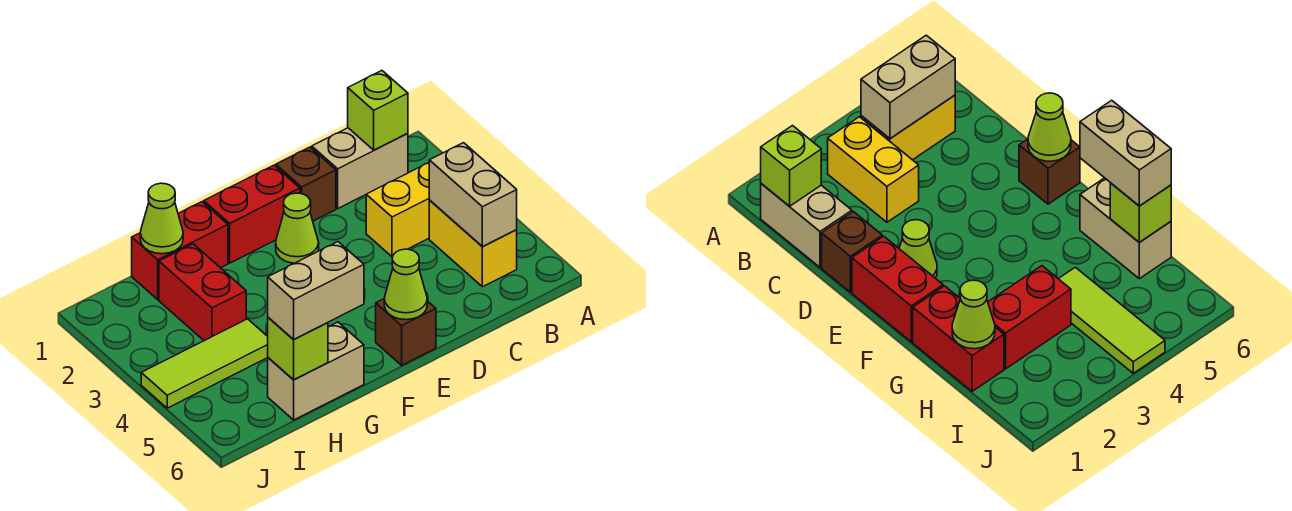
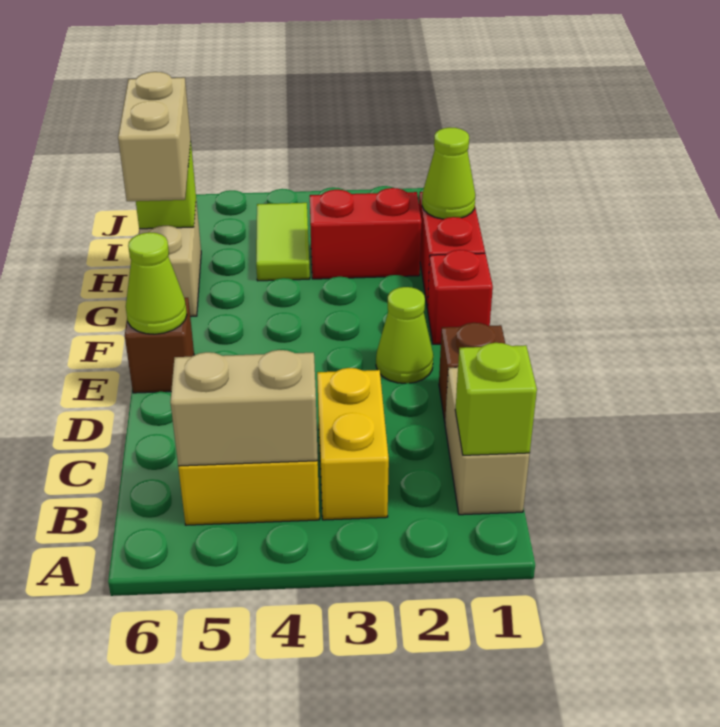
red 1x2 brick [204,165,300,263] -> red 1x1 brick [428,250,493,344]
lime 1x3 tile [141,319,268,408] -> lime 1x2 tile [256,203,310,281]

